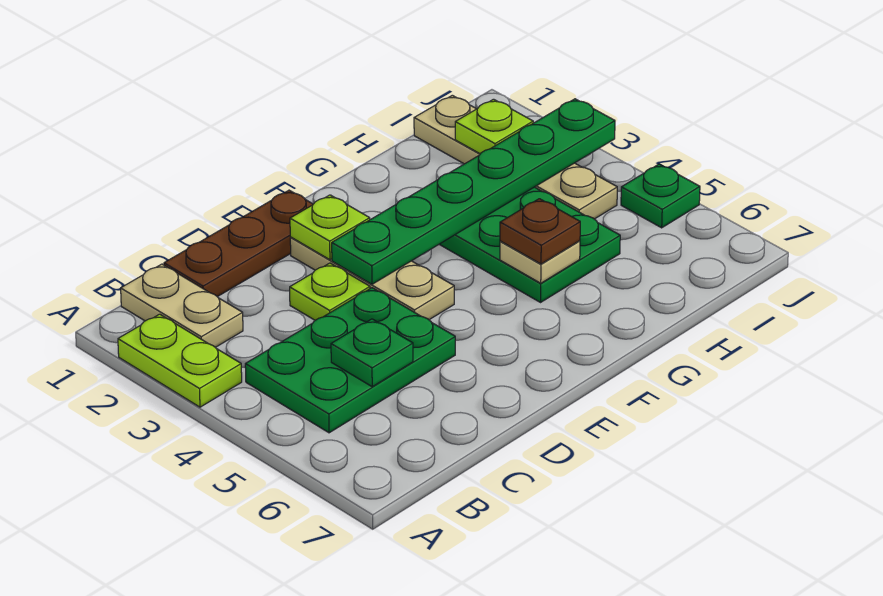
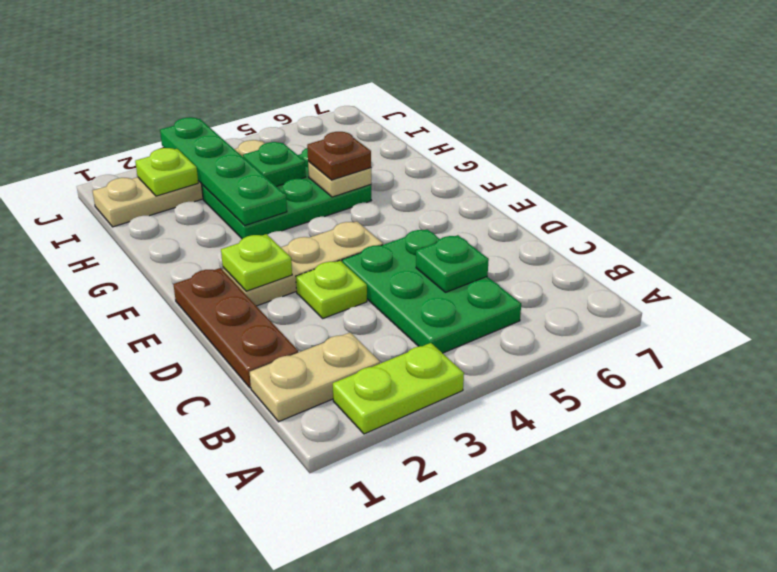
green 1x6 plate [332,99,615,284] -> green 1x4 plate [160,117,287,226]
green 1x1 plate [621,164,700,228] -> green 1x1 plate moved to [243,142,306,186]

